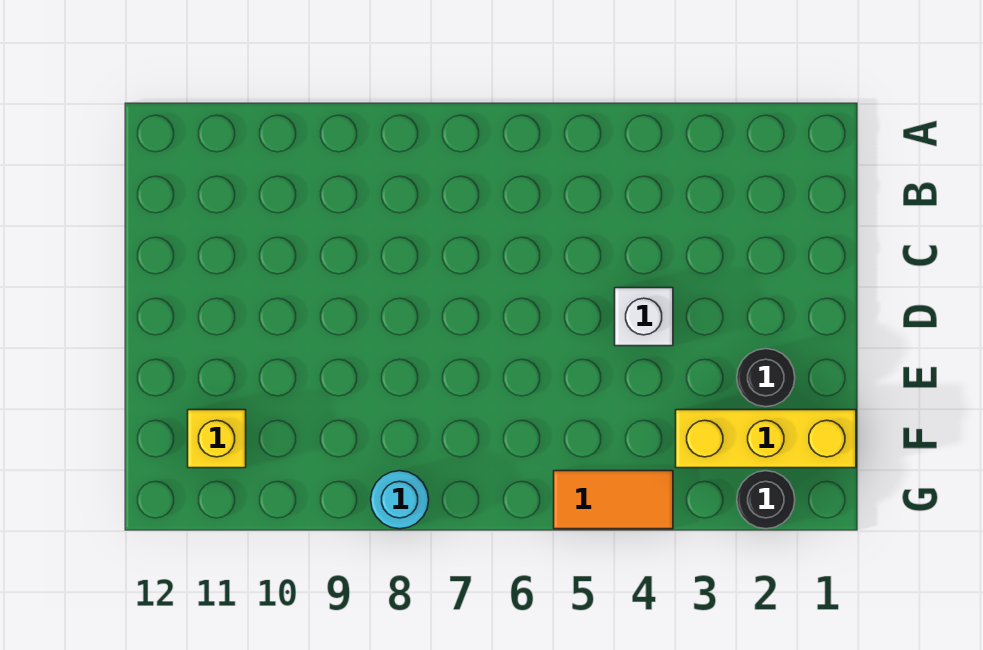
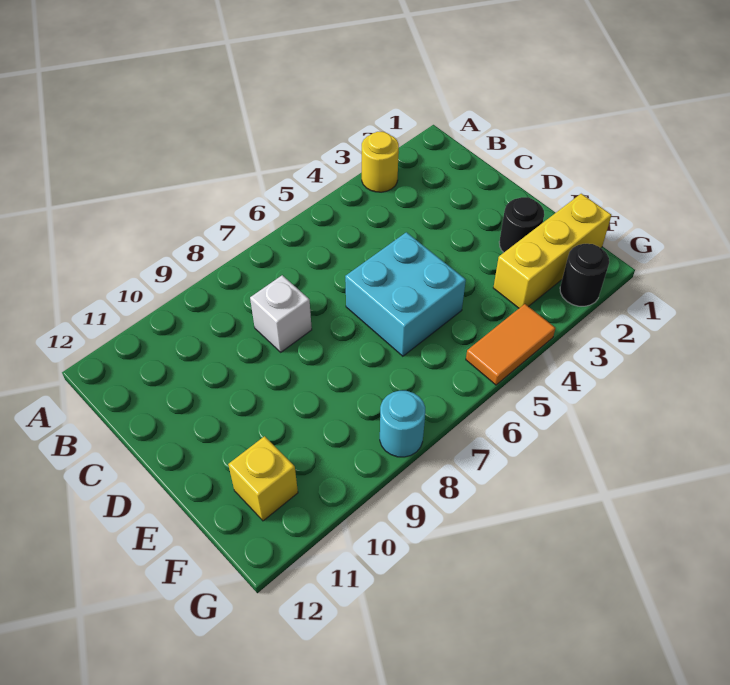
none -> yellow 1x1 round brick [362,132,399,192]
white 1x1 brick [615,288,673,346] -> white 1x1 brick moved to [250,275,312,352]
none -> cyan 2x2 brick [345,232,466,356]

